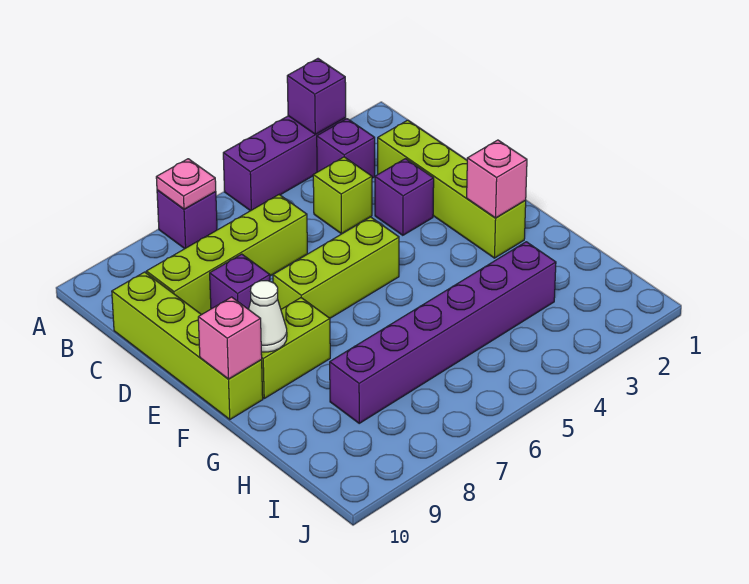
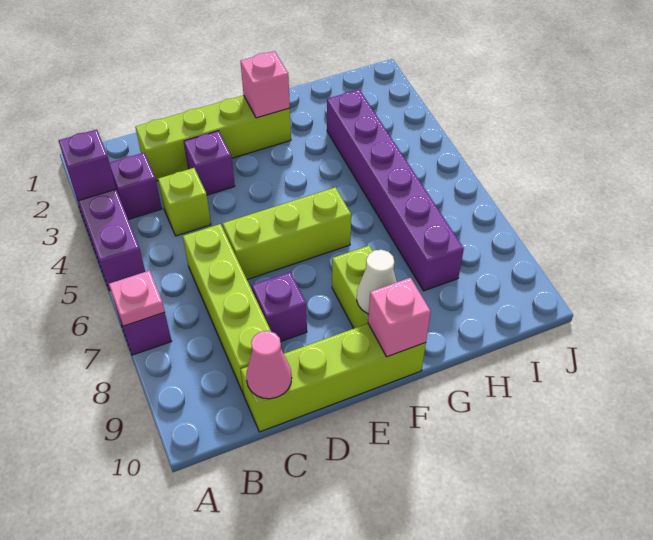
none -> pink 1x1 cone [246,331,292,399]
lime 1x3 brick [273,217,399,318] -> lime 1x3 brick turned to [223,187,351,280]

